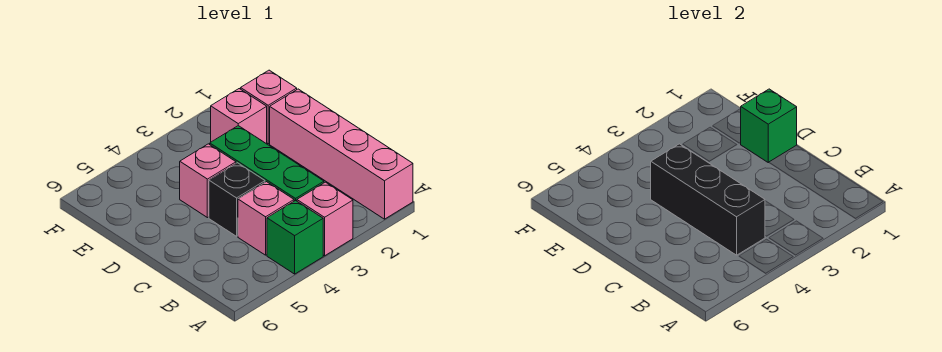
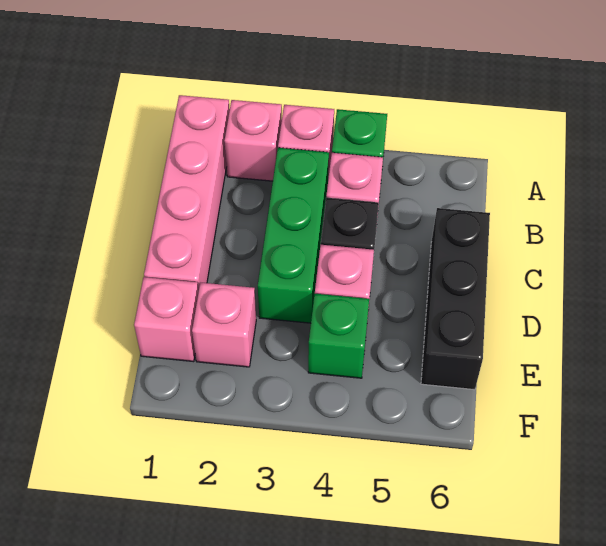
none -> pink 1x1 brick [224,100,282,181]
black 1x3 brick [651,144,765,255] -> black 1x3 brick moved to [421,208,490,390]
green 1x1 brick [740,89,797,163] -> green 1x1 brick moved to [308,294,369,378]

